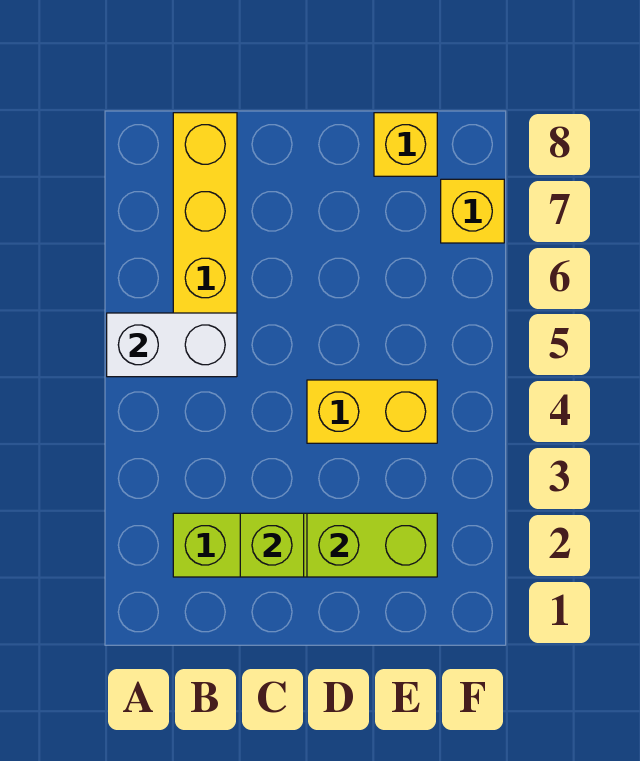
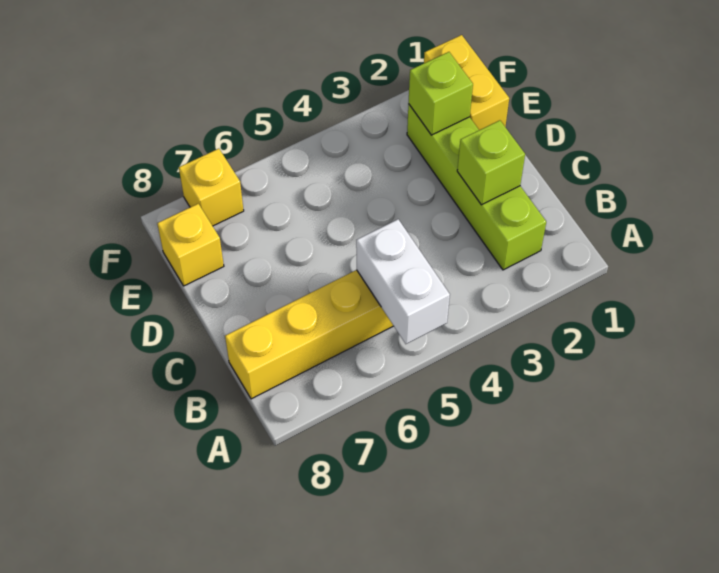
lime 1x2 brick [307,513,437,577] -> lime 1x1 brick [409,52,473,135]
yellow 1x2 brick [307,380,437,443] -> yellow 1x2 brick moved to [424,35,509,130]

